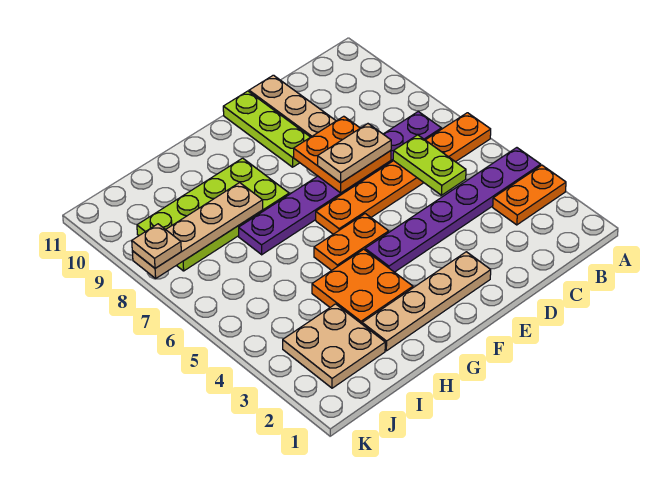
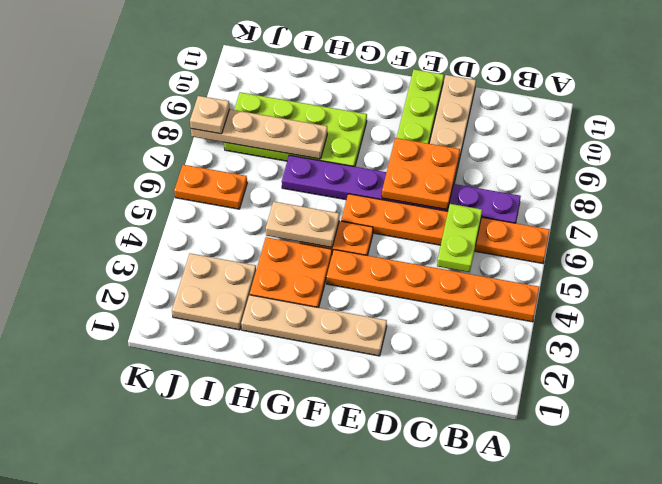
orange 1x2 plate [493,165,566,225] -> orange 1x2 plate moved to [174,165,247,209]
purple 1x6 plate [365,148,541,272] -> orange 1x6 plate [327,250,539,322]
tan 1x2 plate [318,124,391,183] -> tan 1x2 plate moved to [266,202,339,247]

